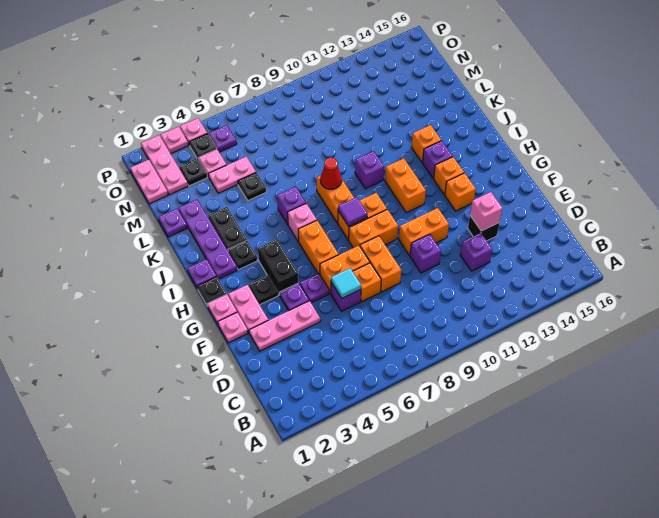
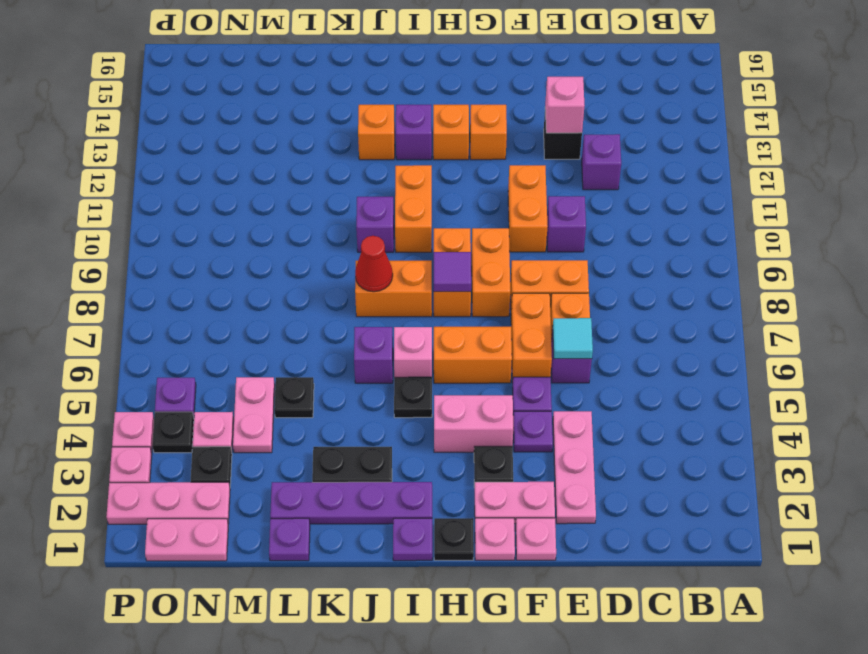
black 1x2 brick [258,239,298,295] -> pink 1x2 brick [434,395,513,452]
orange 1x2 brick [385,158,426,213] -> orange 1x2 brick turned to [395,165,432,252]
black 1x1 plate [228,241,257,270] -> black 1x1 plate moved to [394,377,432,418]

